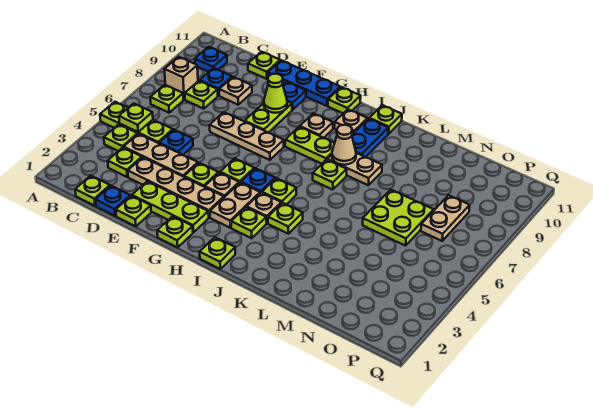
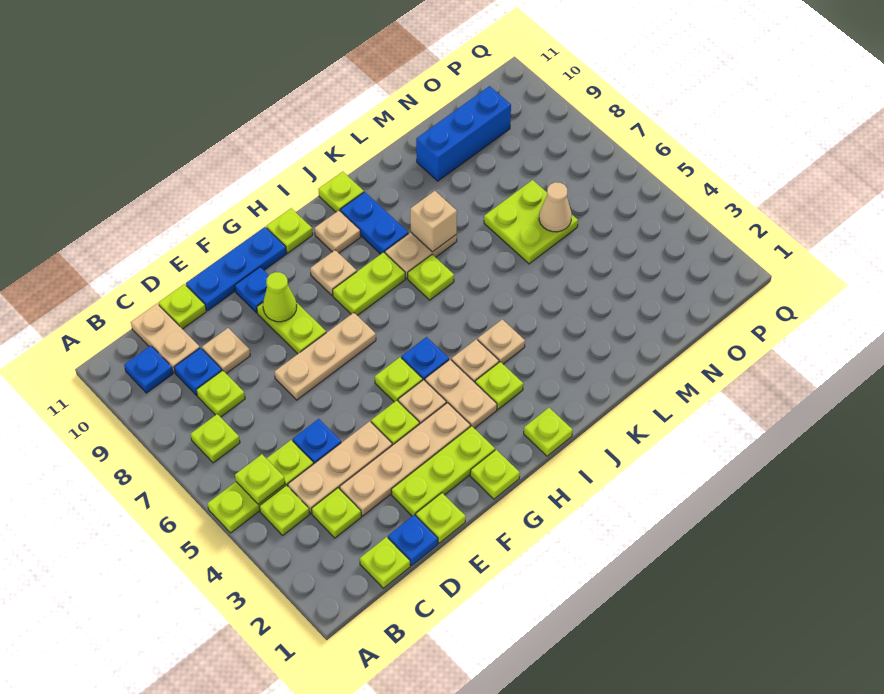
tan 1x1 brick [164,57,198,99] -> tan 1x1 brick moved to [410,191,457,252]
lime 1x1 plate [262,178,296,204] -> none
lime 1x1 plate [268,203,303,234] -> tan 1x1 plate [478,319,525,364]
tan 1x1 cone [332,125,356,165] -> tan 1x1 cone moved to [539,182,572,232]
none -> blue 1x3 brick [416,86,511,181]
tan 1x2 plate [421,195,470,241] -> tan 1x2 plate moved to [131,304,200,373]

